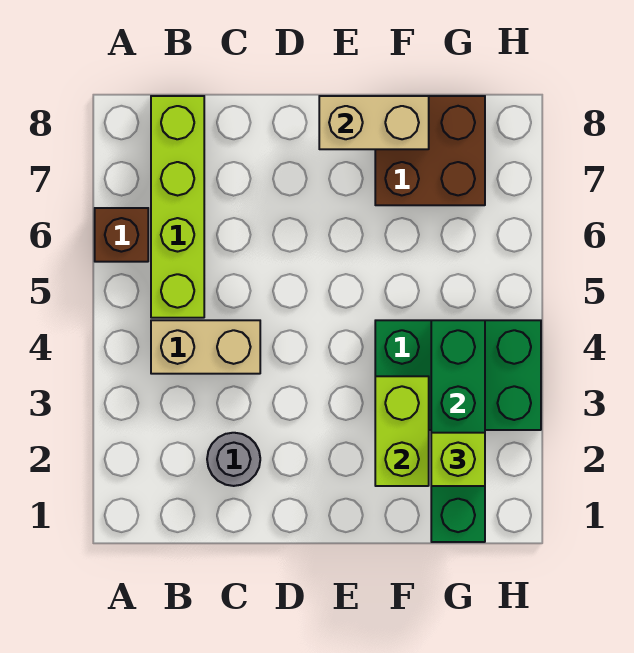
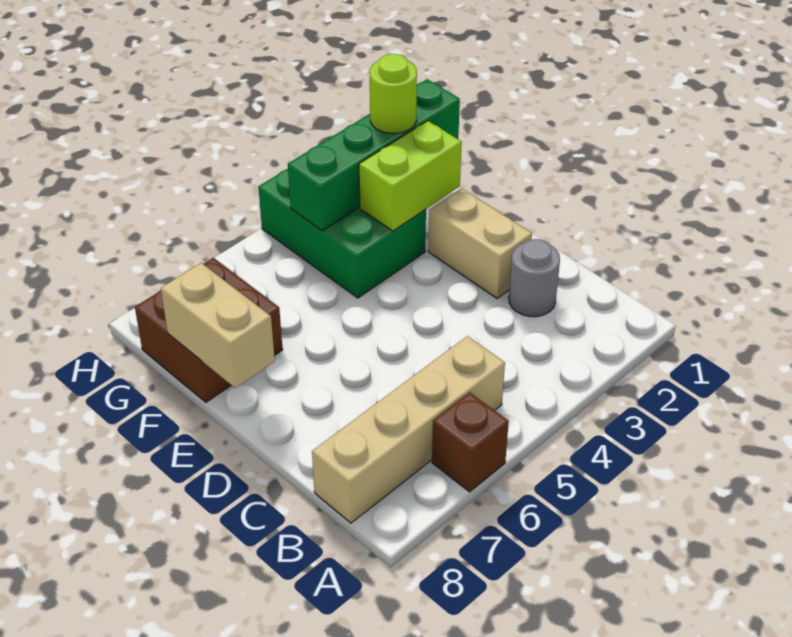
tan 1x2 brick [151,320,260,374] -> tan 1x2 brick moved to [428,188,532,298]
lime 1x4 brick [151,96,204,318] -> tan 1x4 brick [312,336,505,523]
lime 1x1 brick [431,433,485,486] -> lime 1x1 round brick [370,54,417,134]

